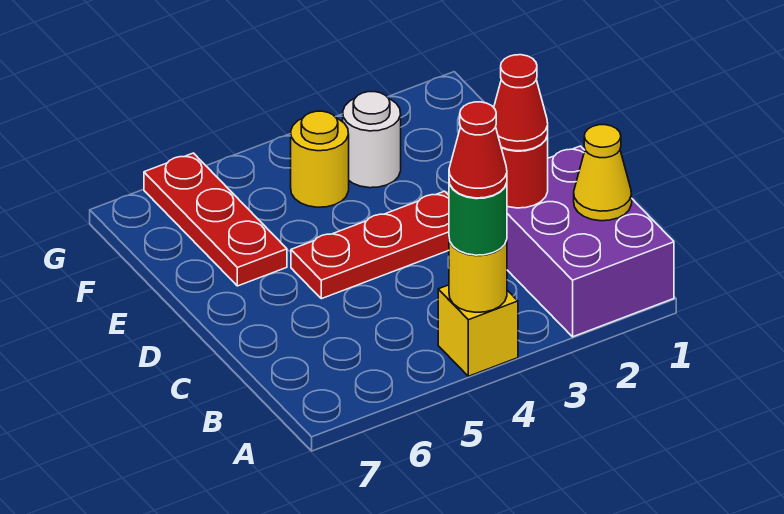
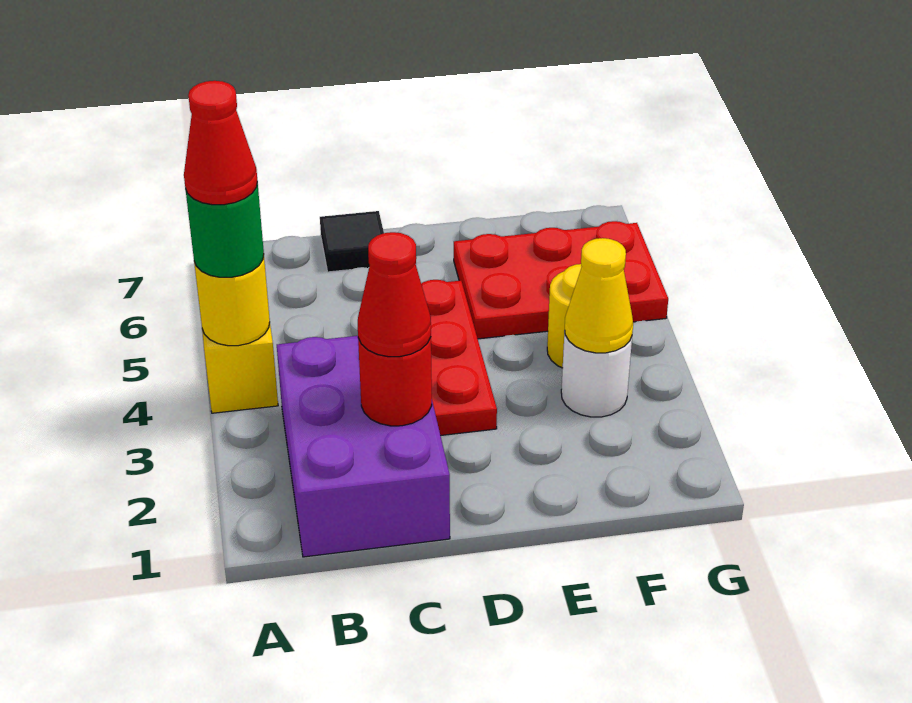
purple 2x3 brick [507,146,674,337] -> purple 2x3 brick turned to [277,336,450,557]
yellow 1x1 cone [574,125,632,221] -> yellow 1x1 cone moved to [565,238,633,353]
none -> black 1x1 tile [320,211,384,272]
red 1x3 plate [144,153,287,286] -> red 2x3 plate [454,221,668,339]

